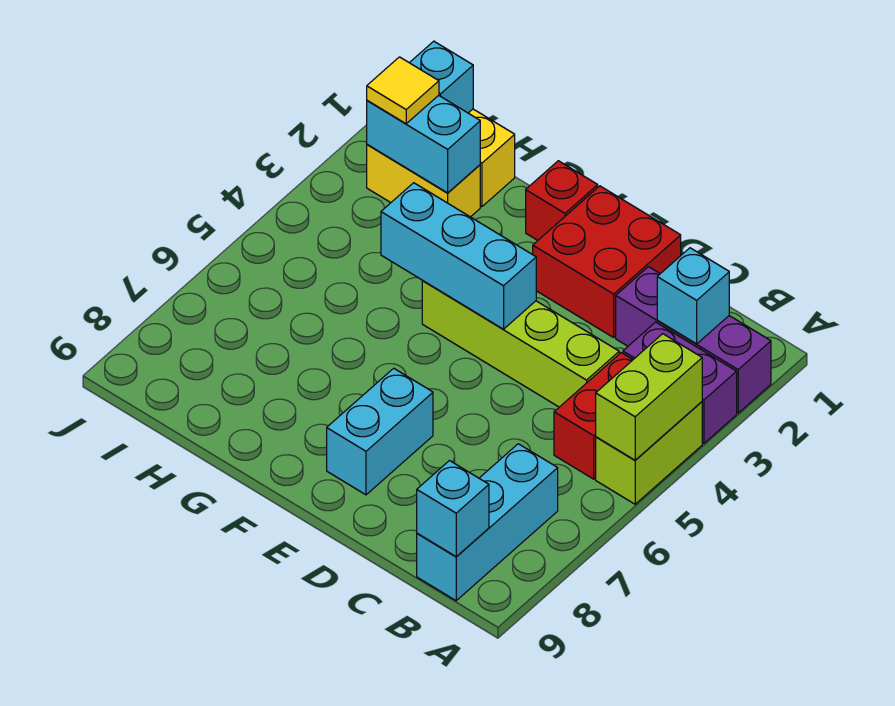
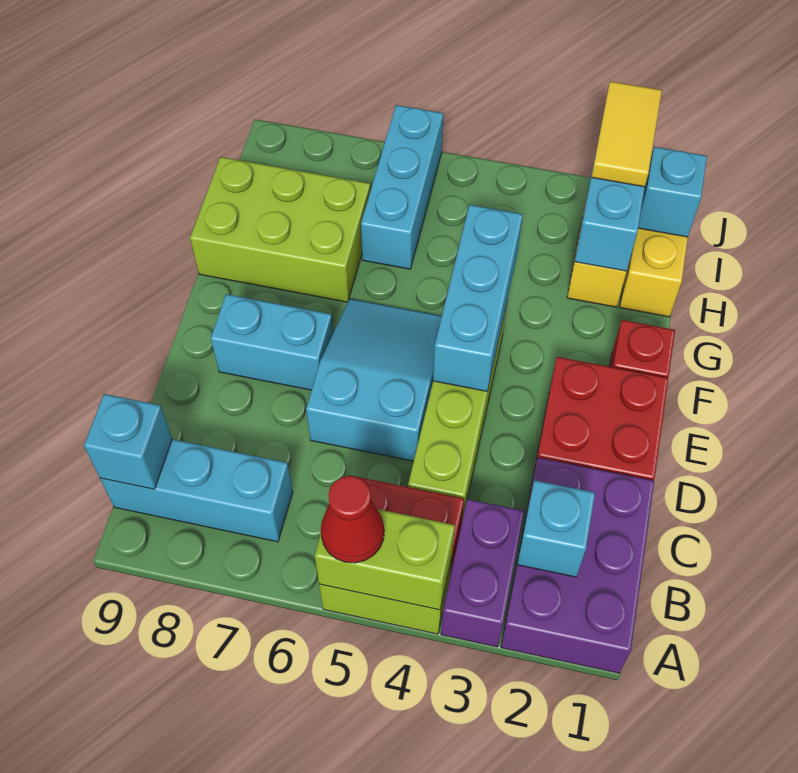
purple 1x3 brick [616,267,771,413] -> purple 2x3 brick [501,458,654,673]
none -> red 1x1 cone [321,476,384,563]
none -> cyan 2x3 slope [306,299,442,461]
none -> lime 2x3 brick [190,157,370,302]
none -> cyan 1x3 brick [361,105,443,269]
yellow 1x1 tile [367,57,439,124] -> yellow 1x2 tile [591,81,662,187]

